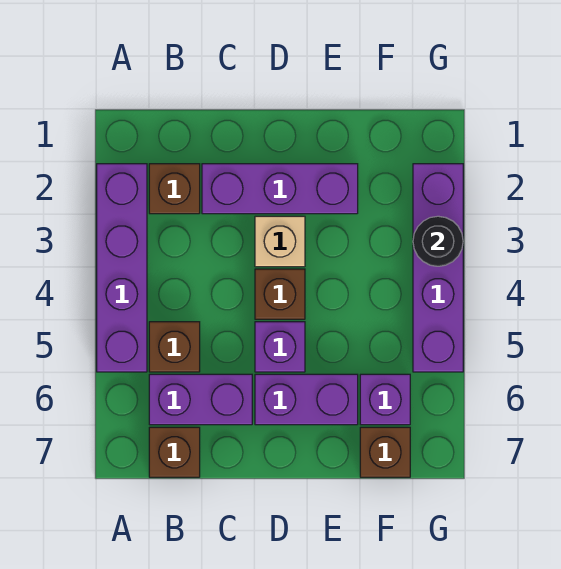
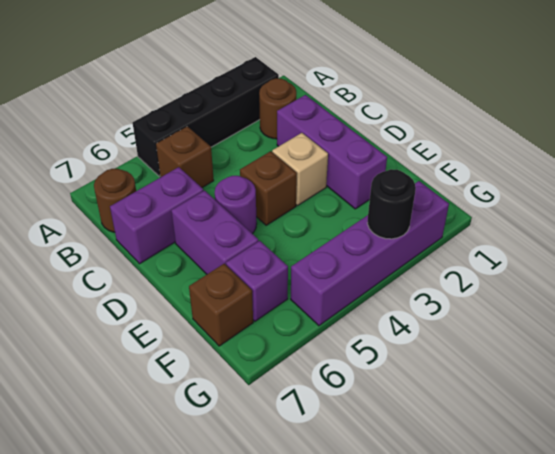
purple 1x4 brick [97,164,147,372] -> black 1x4 brick [133,57,279,177]
brown 1x1 brick [149,164,200,214] -> brown 1x1 round brick [259,78,296,139]
purple 1x2 brick [149,374,252,425] -> purple 1x2 brick turned to [110,167,203,264]
brown 1x1 brick [149,427,200,477] -> brown 1x1 round brick [94,169,136,232]
purple 1x1 brick [255,322,305,372] -> purple 1x1 round brick [215,176,257,234]

